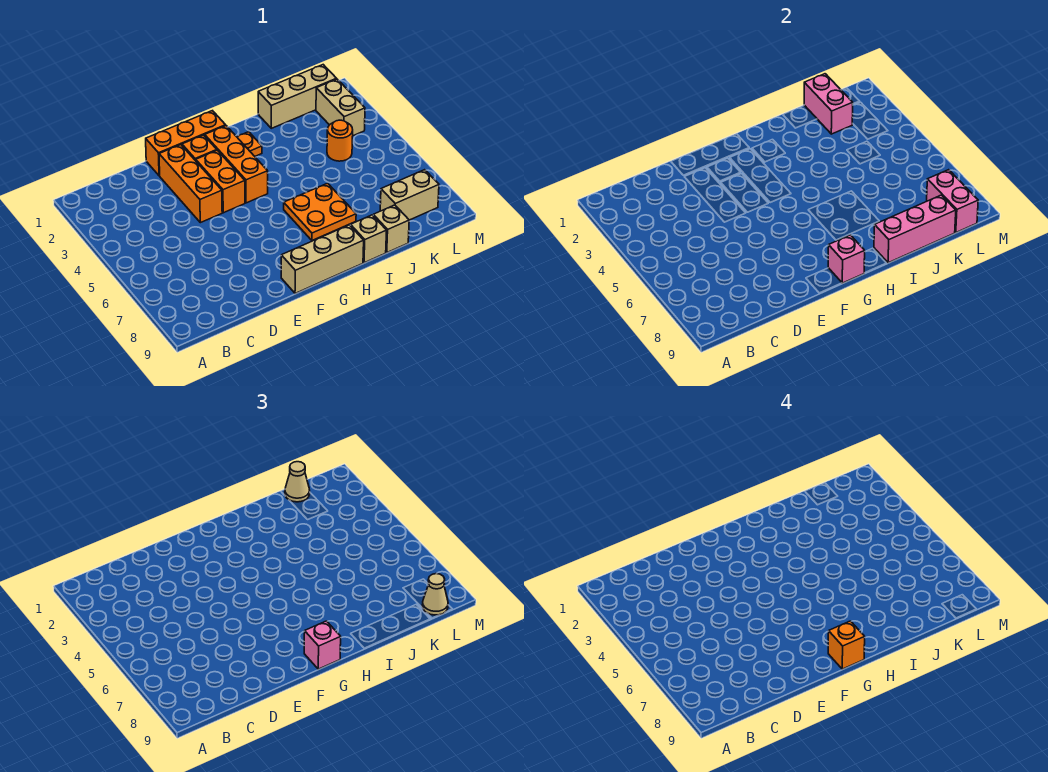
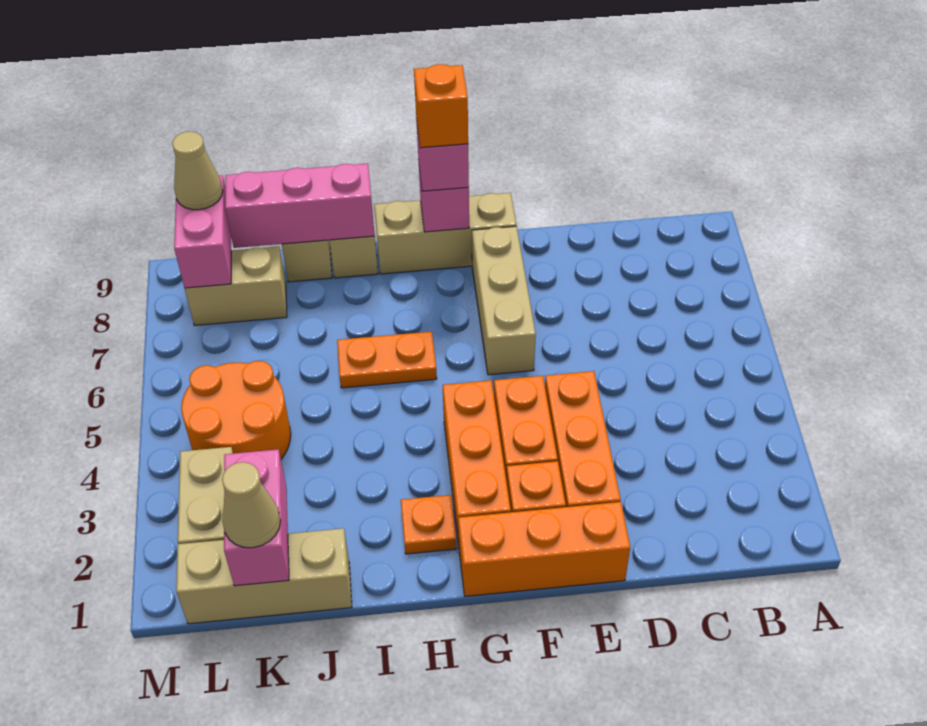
none -> tan 1x3 brick [472,226,536,375]
orange 2x2 plate [284,183,356,240] -> orange 1x2 plate [337,332,437,388]
orange 1x1 round brick [327,120,353,161] -> orange 2x2 round brick [181,361,291,459]

